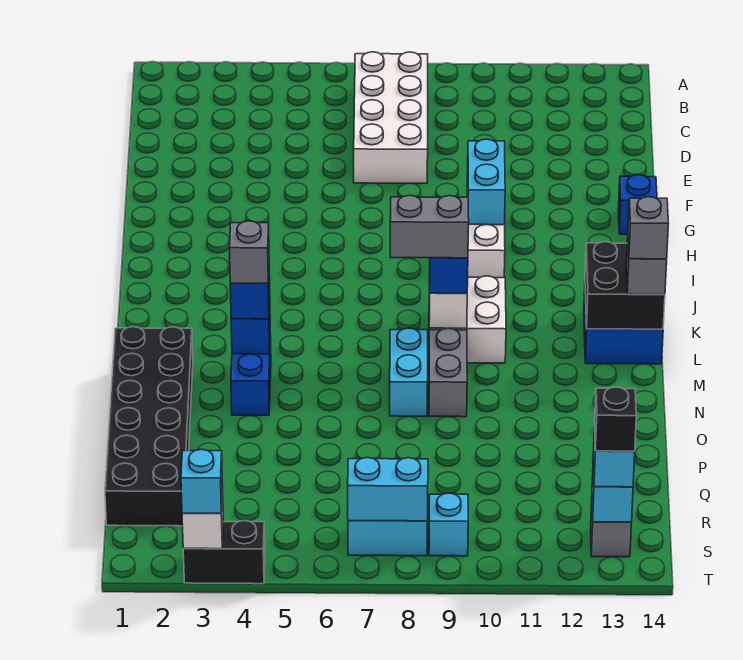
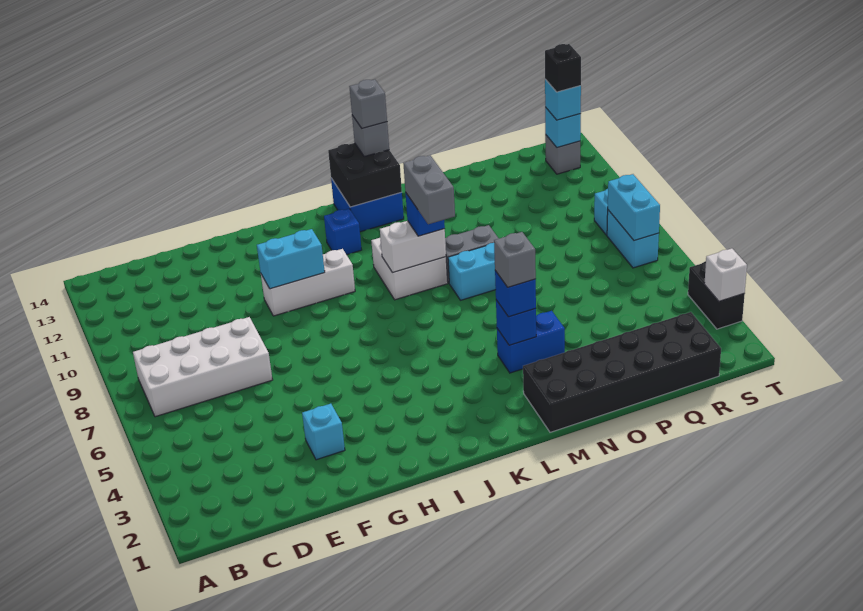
blue 1x1 brick [618,175,657,234] -> blue 1x1 brick moved to [324,209,362,255]
cyan 1x1 brick [181,449,223,513] -> cyan 1x1 brick moved to [302,404,345,460]

